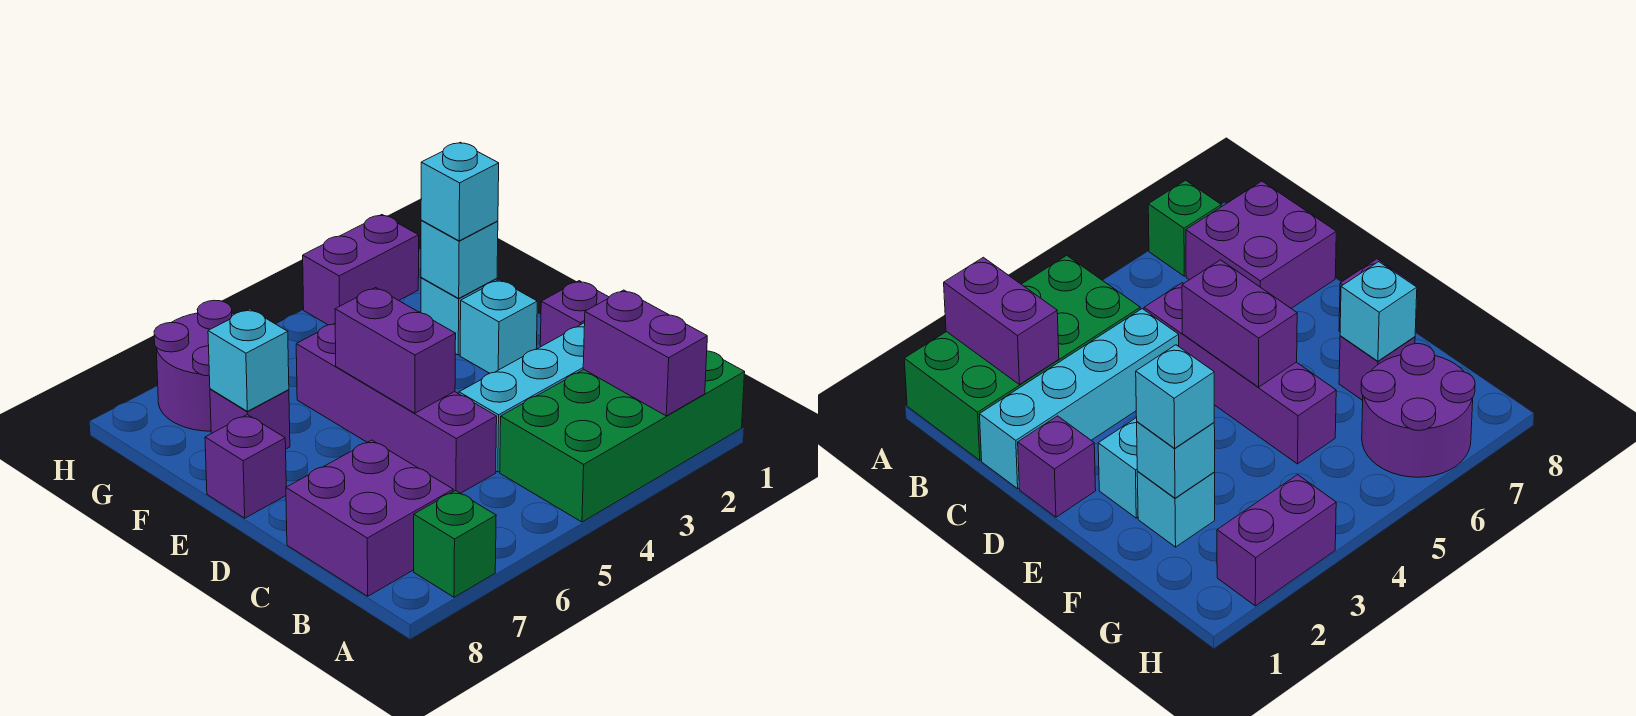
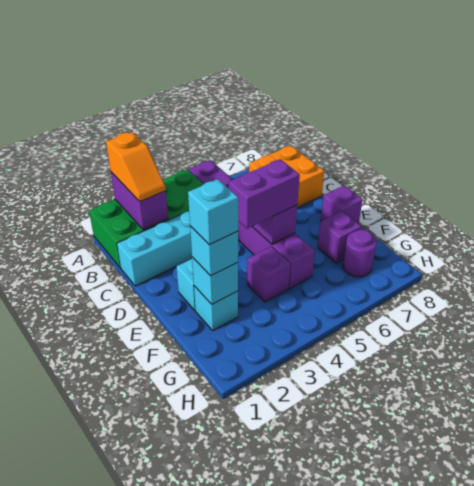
none -> orange 1x2 slope [106,132,166,202]
green 1x1 brick [414,491,496,597] -> none
purple 2x2 brick [286,440,453,596] -> orange 2x2 brick [249,146,324,208]
purple 1x4 brick [296,323,497,493] -> purple 1x6 brick [189,160,315,289]
purple 1x1 brick [540,281,609,347] -> purple 1x1 brick moved to [247,246,290,302]
cyan 1x1 brick [208,309,289,411] -> cyan 1x1 brick moved to [188,179,238,245]
purple 2x2 round brick [154,300,234,431] -> purple 1x1 round brick [343,230,377,277]
purple 1x2 brick [303,215,419,325] -> purple 1x2 brick moved to [229,159,300,229]

